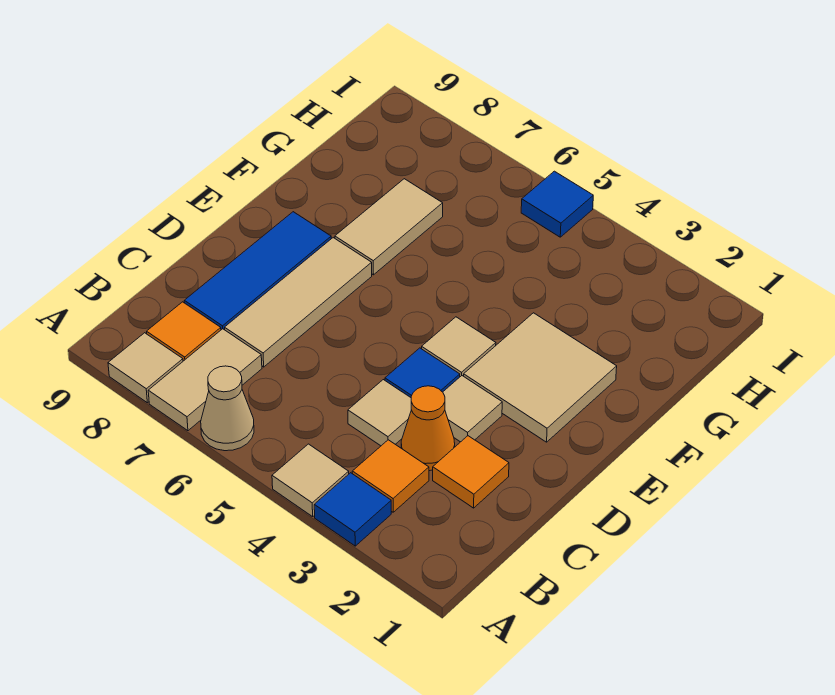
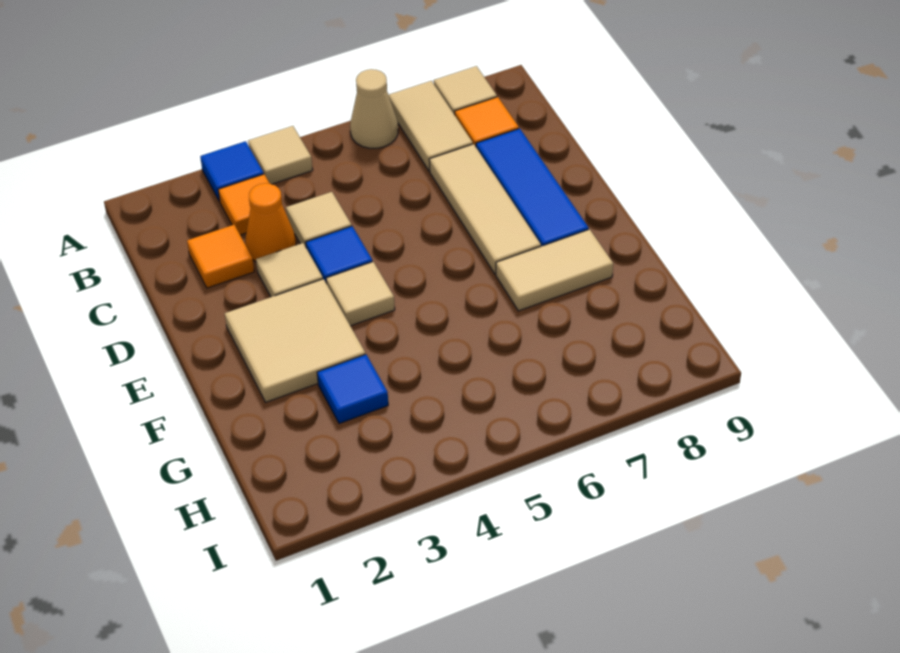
tan 1x2 tile [335,179,443,275] -> tan 1x2 tile turned to [496,229,613,311]
blue 1x1 tile [521,171,593,237] -> blue 1x1 tile moved to [317,354,388,424]

